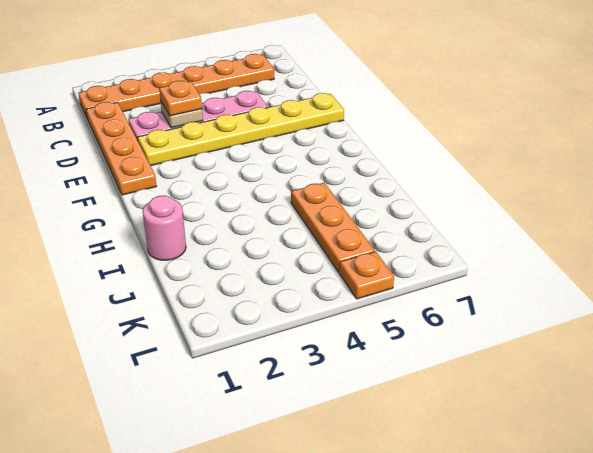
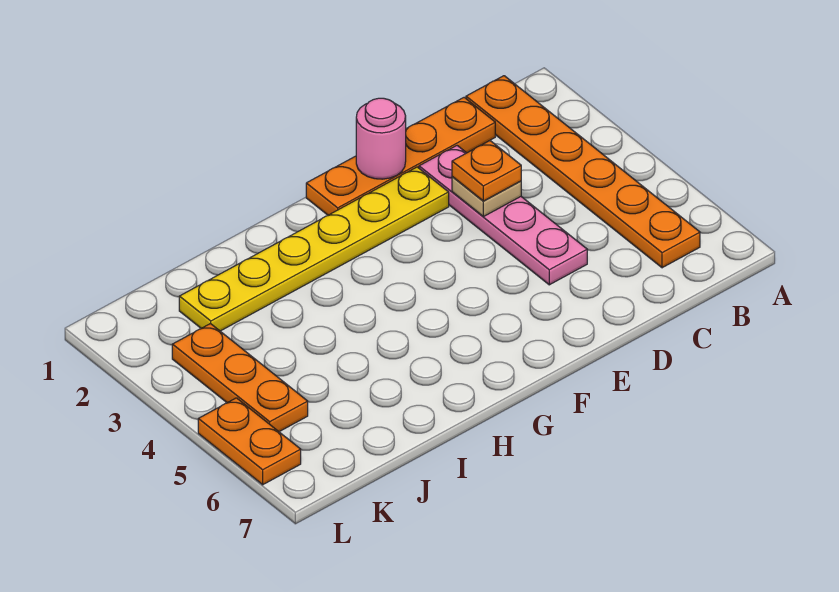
yellow 1x6 plate [137,93,344,166] -> yellow 1x6 plate turned to [179,167,449,331]
pink 1x1 round brick [142,195,186,260] -> pink 1x1 round brick moved to [356,98,406,179]
orange 1x3 plate [291,183,375,272] -> orange 1x3 plate turned to [172,323,308,432]
orange 1x1 plate [339,251,394,299] -> orange 1x2 plate [198,398,301,485]

